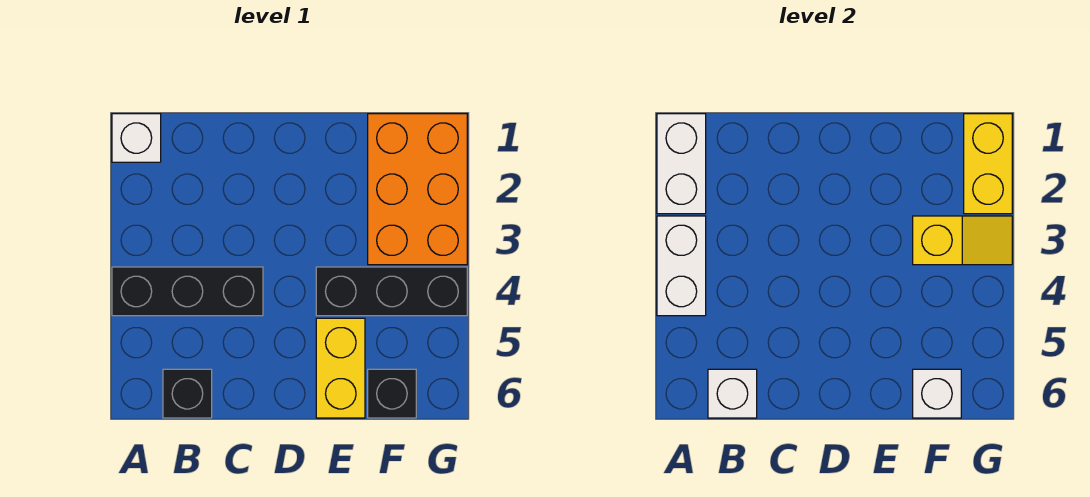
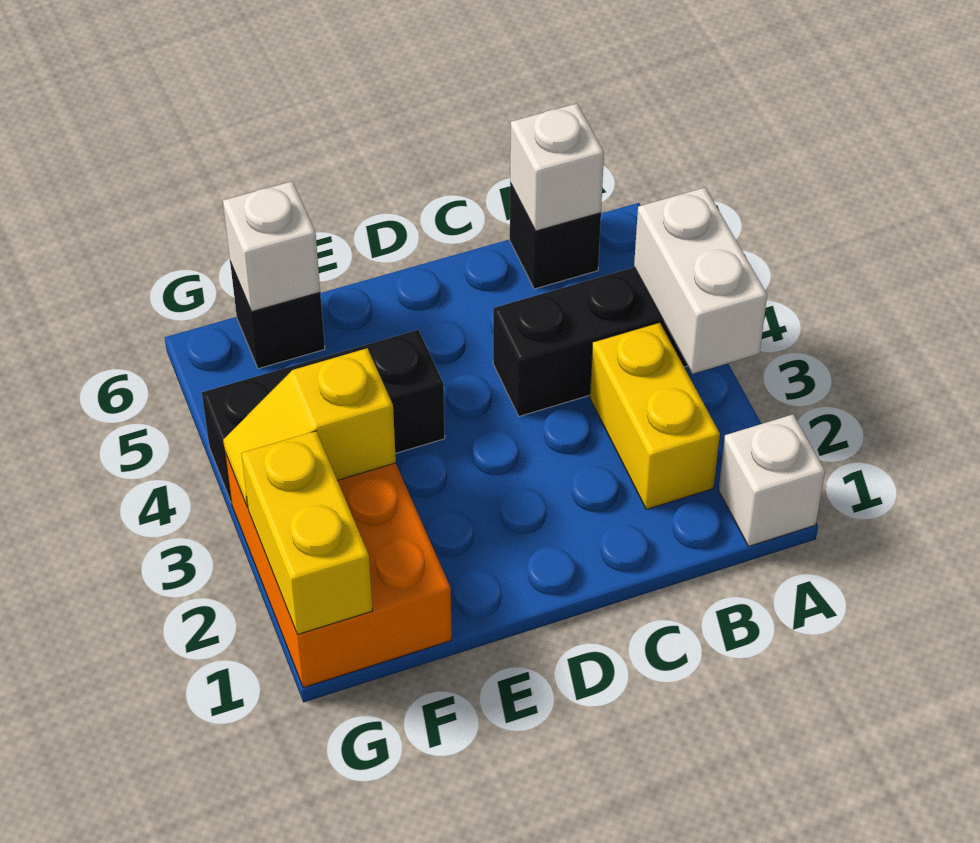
white 1x2 brick [657,114,706,214] -> none
yellow 1x2 brick [316,318,365,418] -> yellow 1x2 brick moved to [590,322,720,509]

